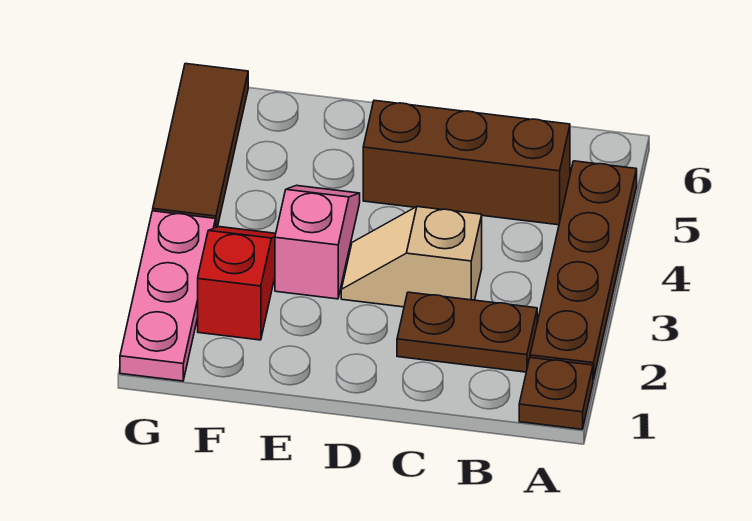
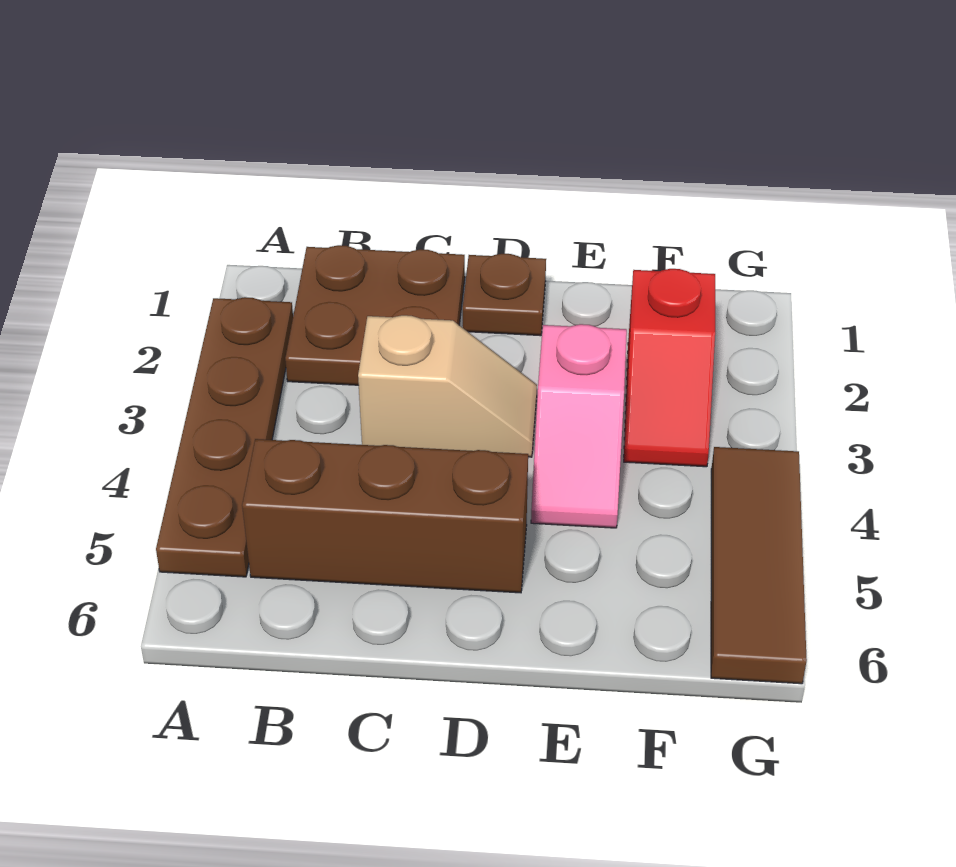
brown 1x1 plate [519,358,593,429] -> brown 1x1 plate moved to [463,254,546,336]
brown 1x2 plate [397,292,537,372] -> brown 2x2 plate [285,245,465,385]
pink 1x3 plate [120,211,216,381] -> none

